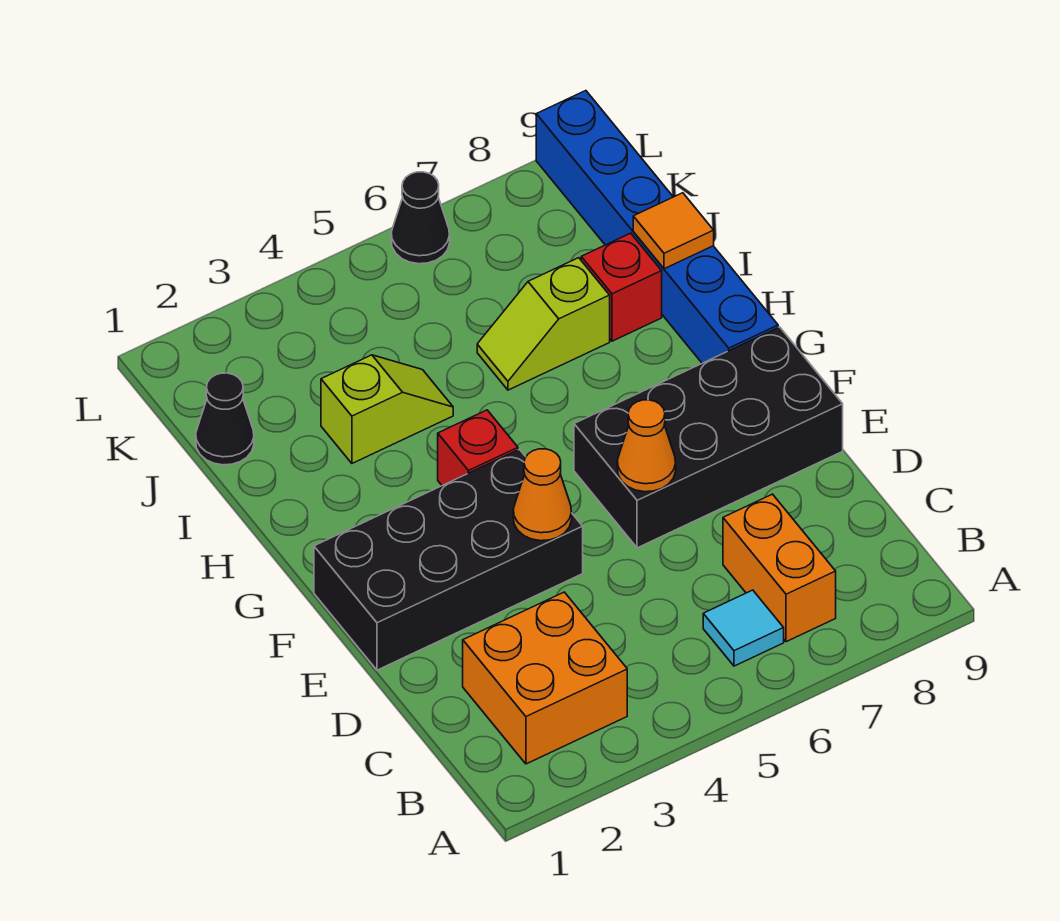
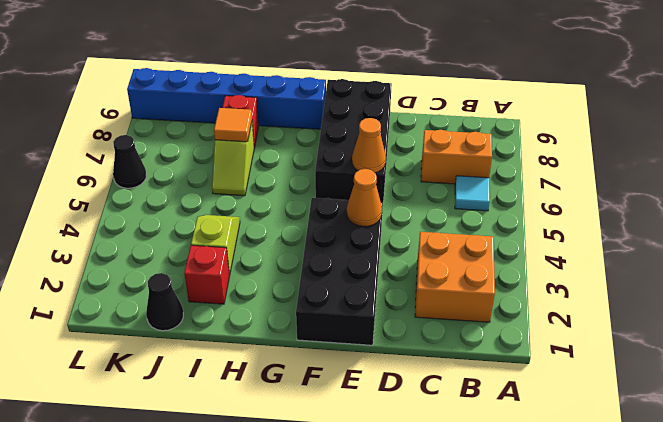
red 1x1 brick [438,410,518,485] -> red 1x1 brick moved to [184,245,229,304]
orange 1x1 tile [633,193,714,269] -> orange 1x1 tile moved to [214,108,252,142]

